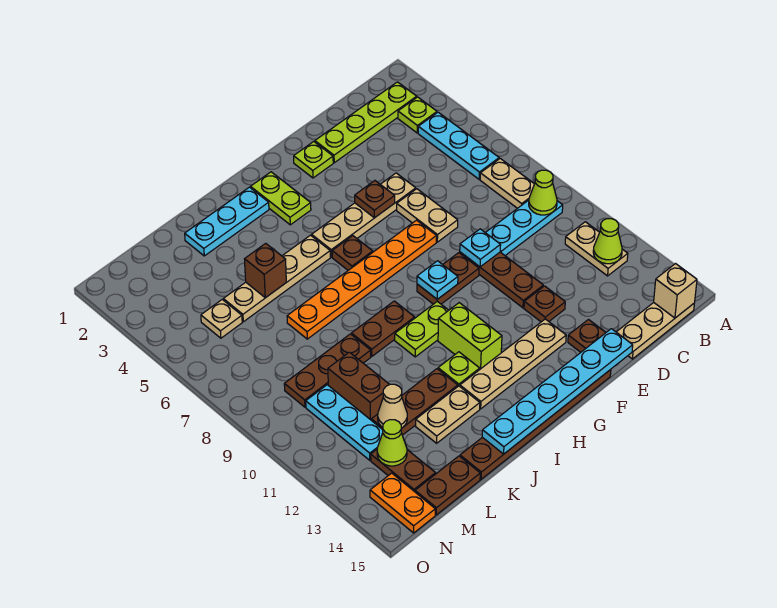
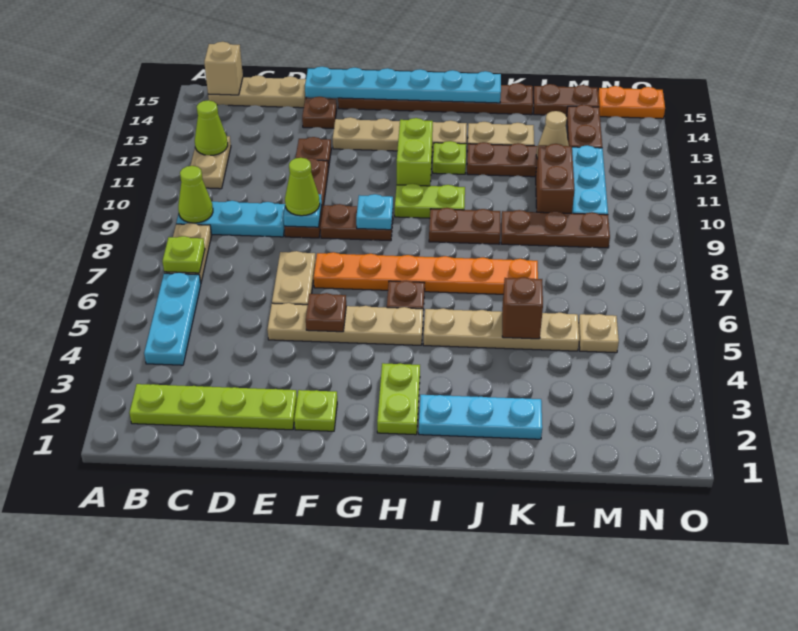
lime 1x1 plate [398,97,437,133] -> lime 1x1 plate moved to [162,236,205,273]
lime 1x1 cone [377,420,407,466] -> lime 1x1 cone moved to [285,158,320,216]
orange 1x2 plate [370,473,435,533] -> orange 1x2 plate turned to [598,86,665,119]

